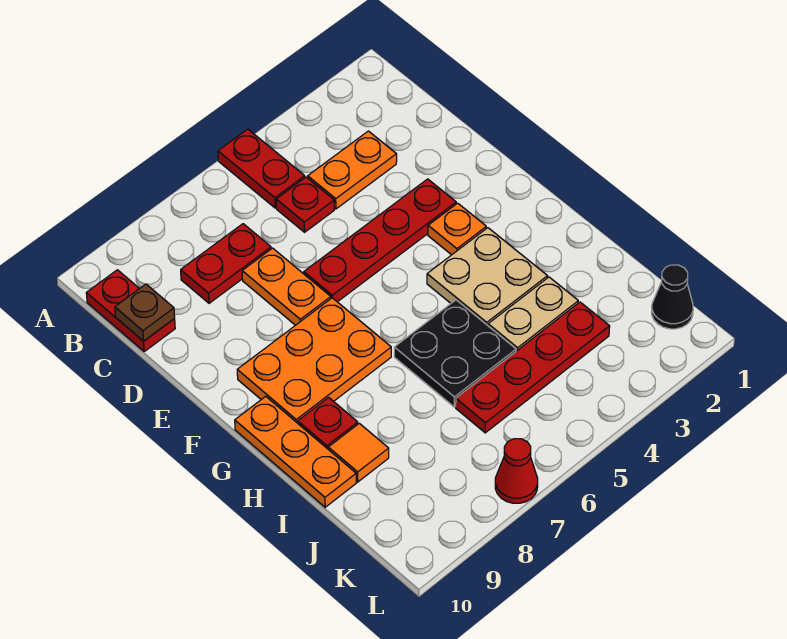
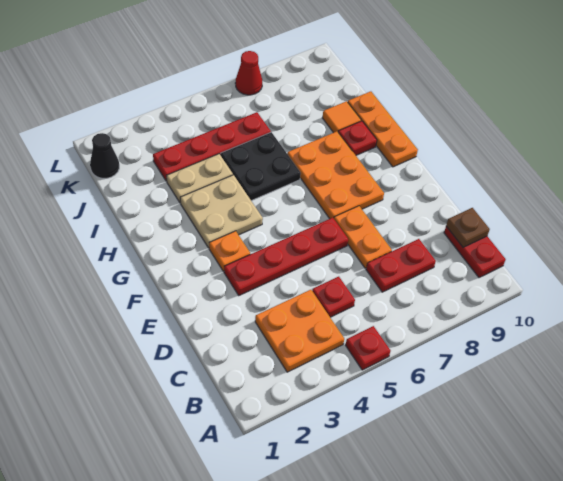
red 1x2 plate [218,129,305,208] -> red 1x1 plate [346,326,390,370]
orange 1x2 plate [308,131,397,209] -> orange 2x2 plate [255,290,344,372]
orange 2x3 plate [237,298,391,423] -> orange 2x3 plate turned to [287,132,384,219]

